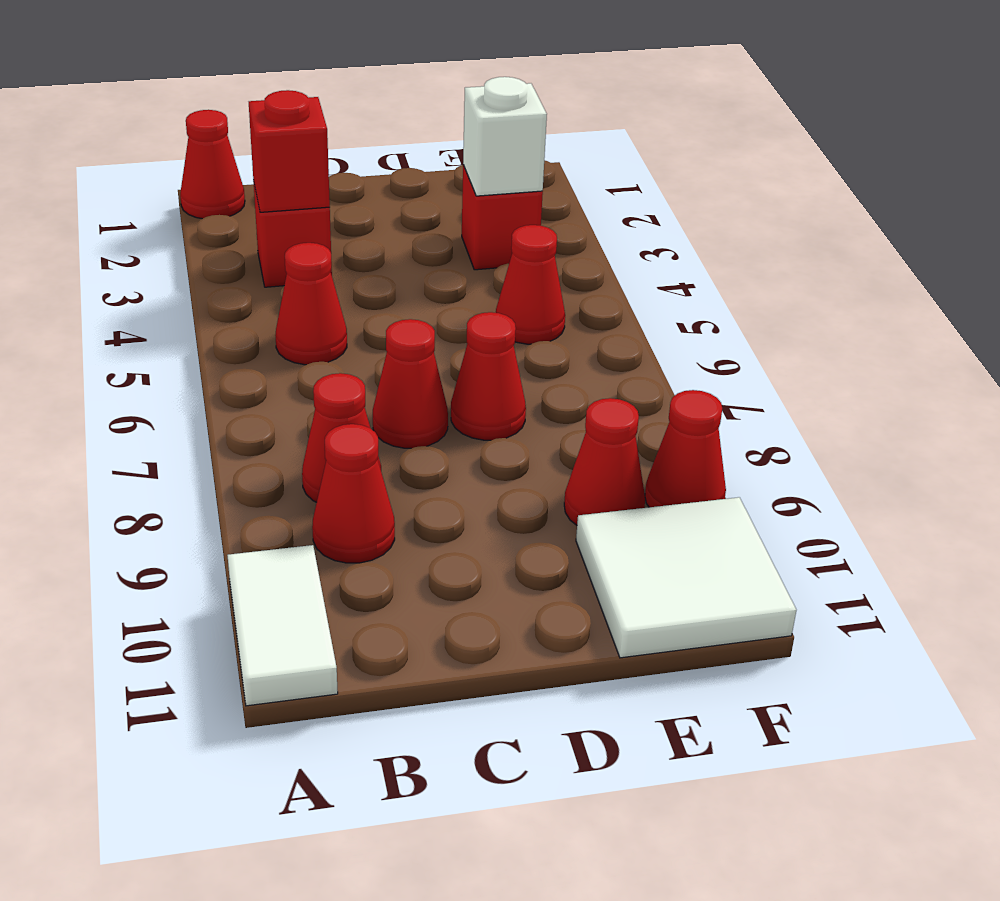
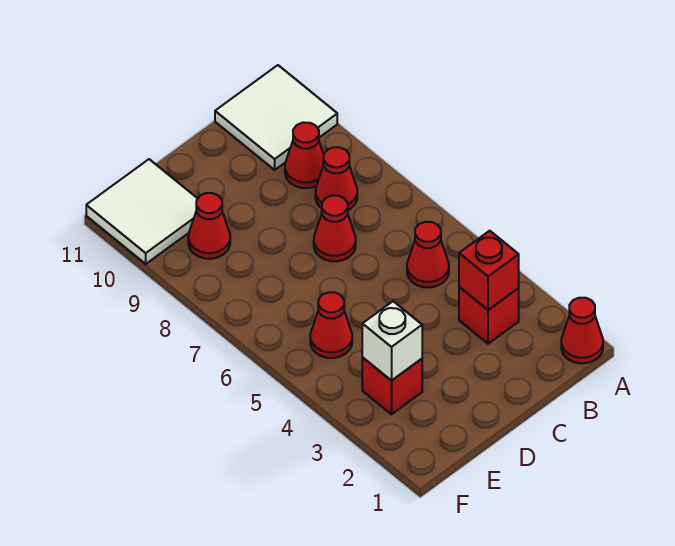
white 1x2 tile [227,545,338,706] -> white 2x2 tile [215,65,337,170]
red 1x1 cone [451,312,526,440] -> none
red 1x1 cone [645,390,726,507] -> none

